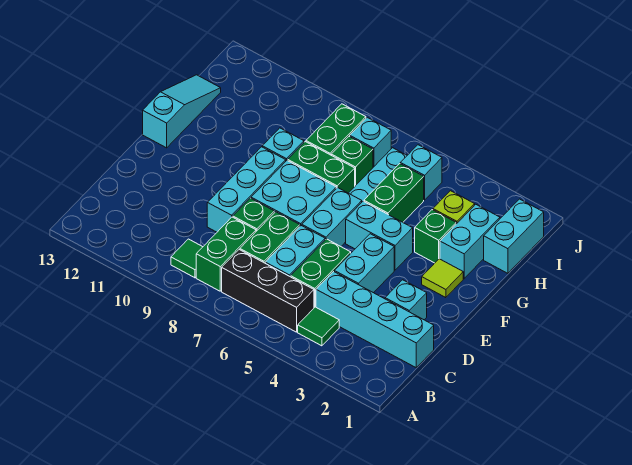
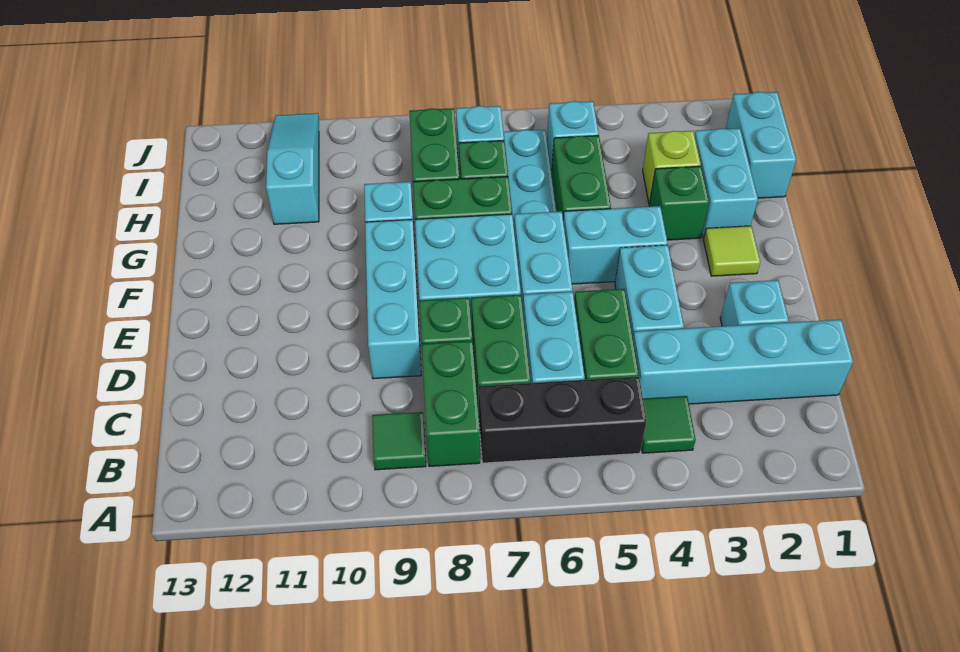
cyan 1x3 slope [143,75,221,148] -> cyan 1x3 slope moved to [266,113,319,224]

